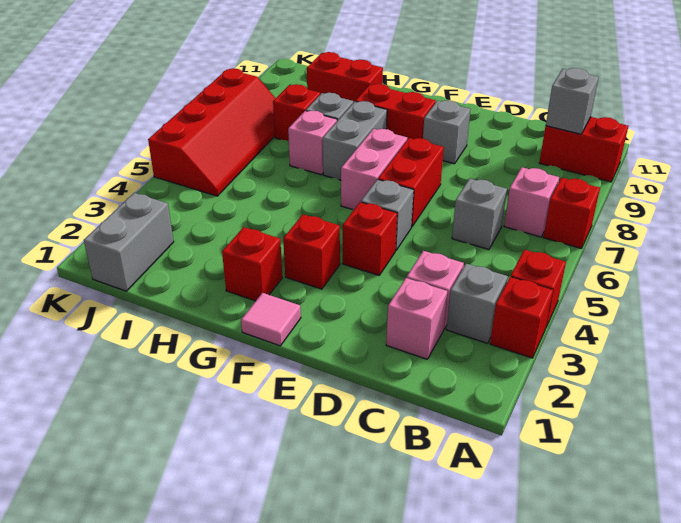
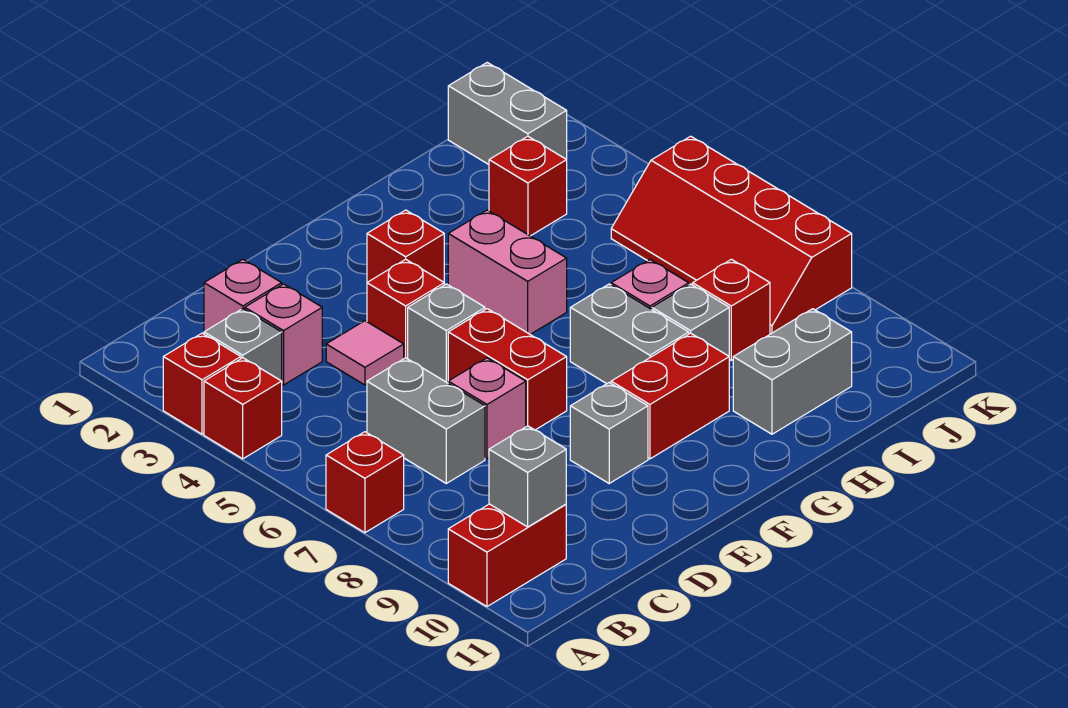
pink 1x1 brick [504,167,559,237] -> pink 1x1 brick moved to [448,358,526,459]
grey 1x1 brick [452,179,507,249] -> grey 1x2 brick [367,358,485,483]
pink 1x1 tile [241,293,301,346] -> pink 1x1 tile moved to [326,321,404,385]
pink 1x2 brick [341,129,407,210] -> pink 1x2 brick moved to [448,210,567,335]
red 1x1 brick [222,227,282,301] -> red 1x1 brick moved to [489,136,567,236]
red 1x2 brick [307,52,383,103] -> grey 1x2 brick [733,309,852,434]

